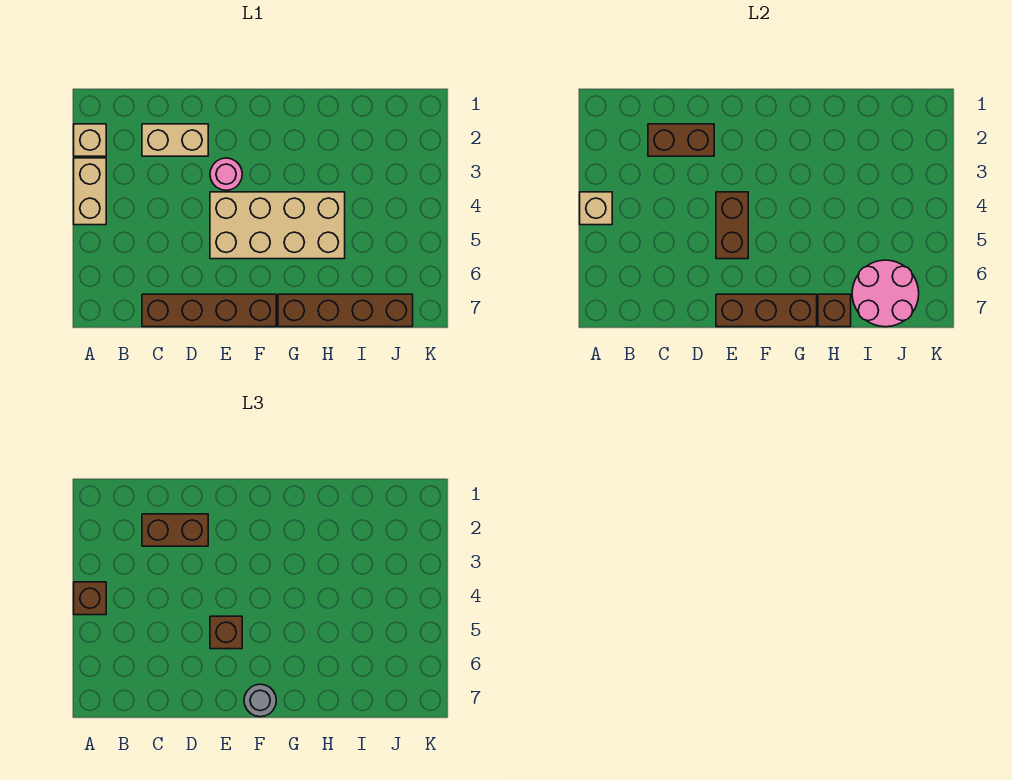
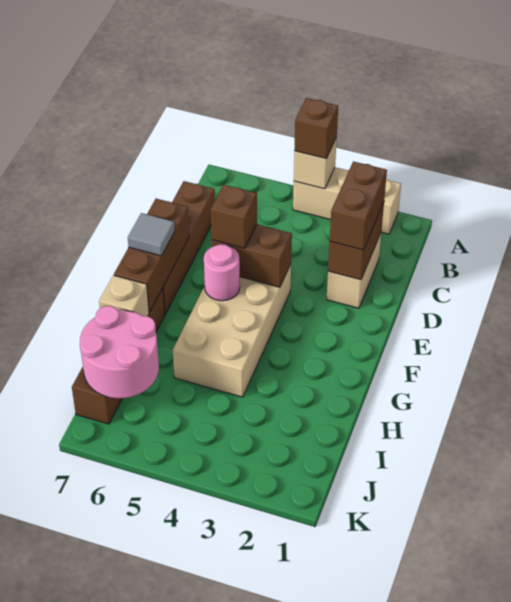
pink 1x1 round brick [210,158,242,190] -> pink 1x1 round brick moved to [204,244,240,301]
grey 1x1 round brick [244,684,276,717] -> grey 1x1 tile [128,213,175,256]
brown 1x1 brick [818,294,851,327] -> tan 1x1 brick [99,275,149,316]

